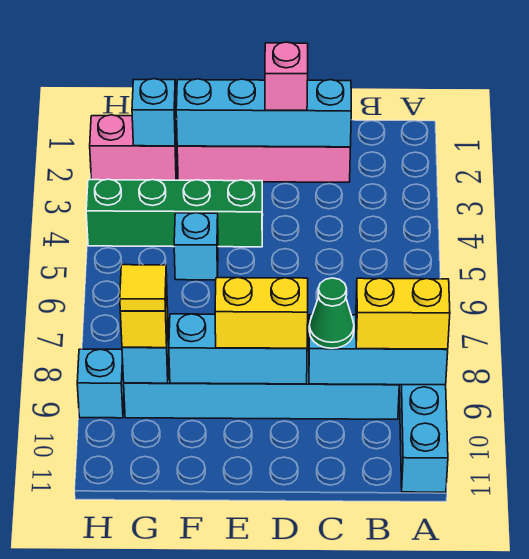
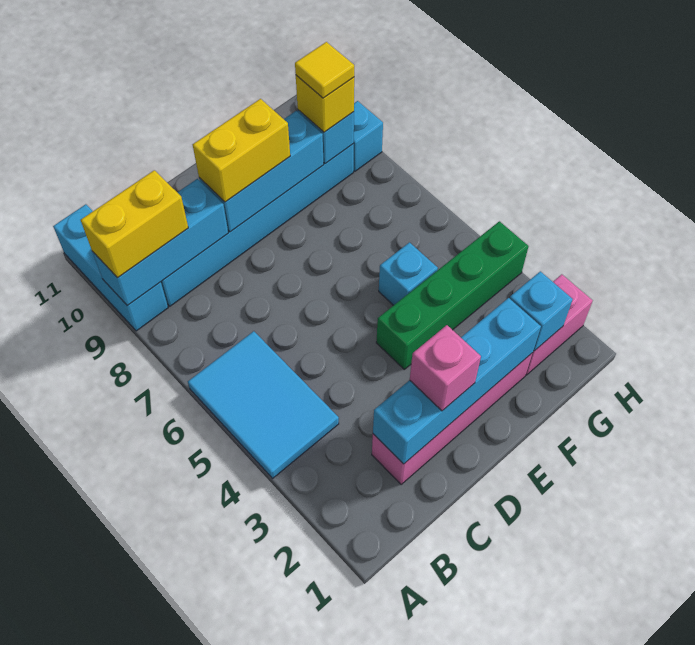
none -> cyan 2x3 tile [188,331,339,478]
green 1x1 cone [309,278,354,348] -> none

